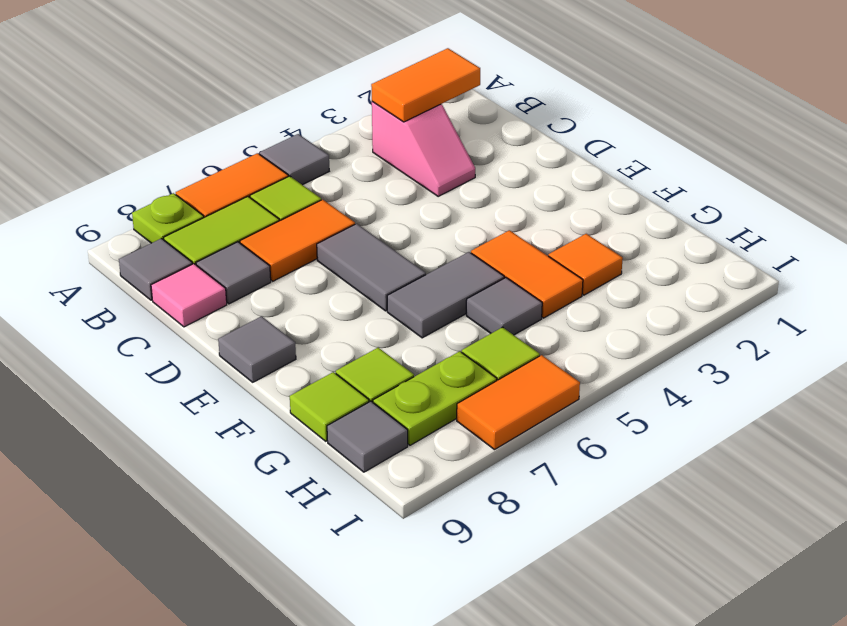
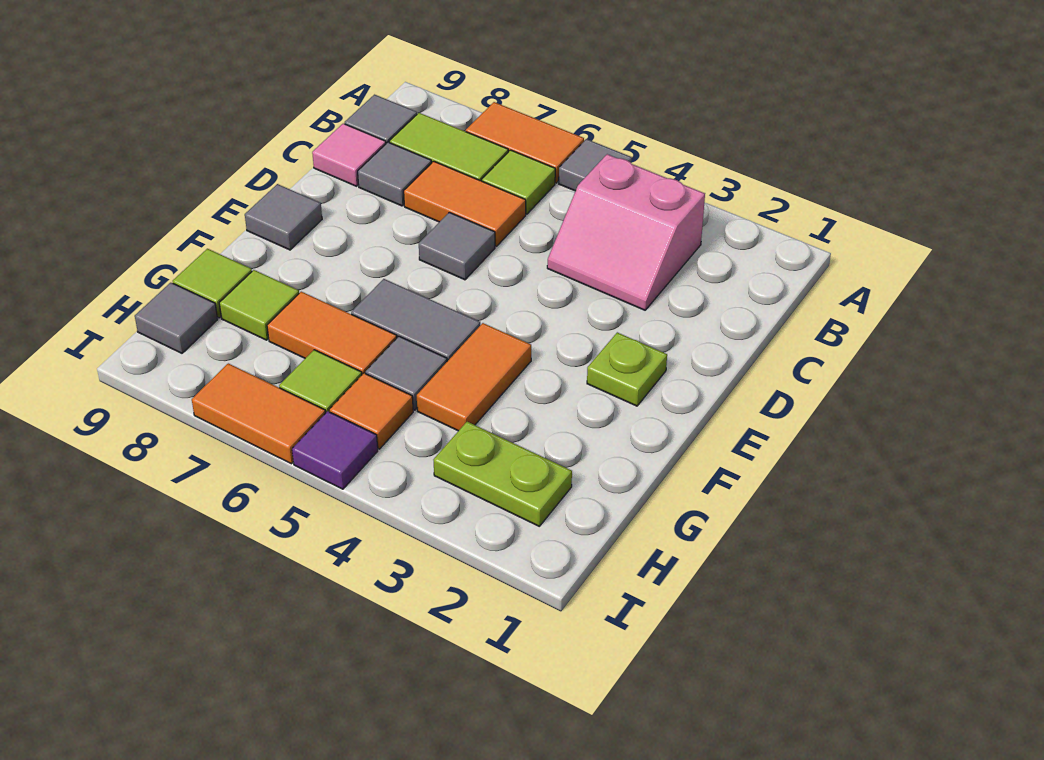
lime 1x1 plate [132,193,204,243] -> lime 1x1 plate moved to [587,332,667,406]
orange 1x2 tile [371,48,480,122] -> orange 1x2 tile moved to [267,292,397,375]
pink 1x2 slope [372,102,475,196] -> pink 2x2 slope [547,154,705,310]
grey 1x2 tile [317,224,426,311] -> grey 1x1 tile [419,212,495,280]
orange 1x1 tile [548,234,623,295] -> orange 1x1 tile moved to [330,373,413,449]
lime 1x2 plate [373,351,497,445] -> lime 1x2 plate moved to [434,422,572,526]
none -> purple 1x1 tile [292,411,378,489]

